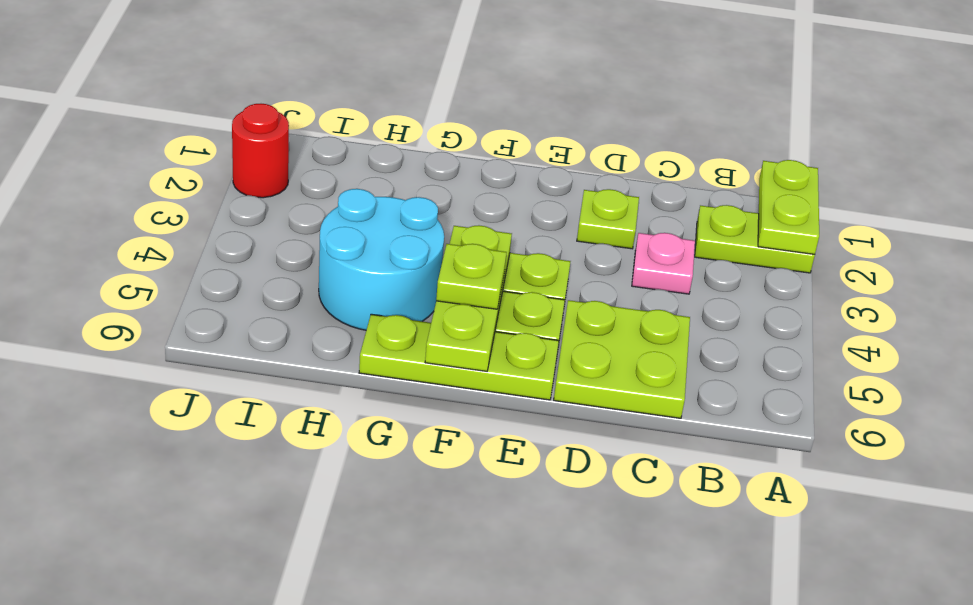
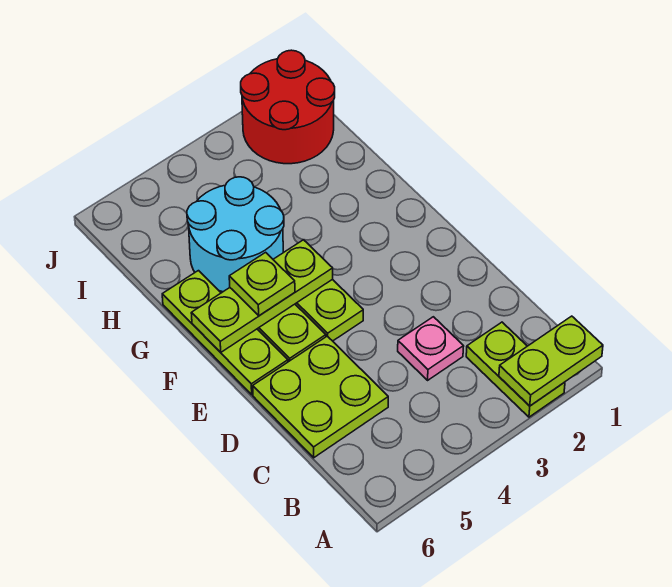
lime 1x1 plate [577,189,639,249] -> none
red 1x1 round brick [232,104,289,198] -> red 2x2 round brick [241,50,335,164]

